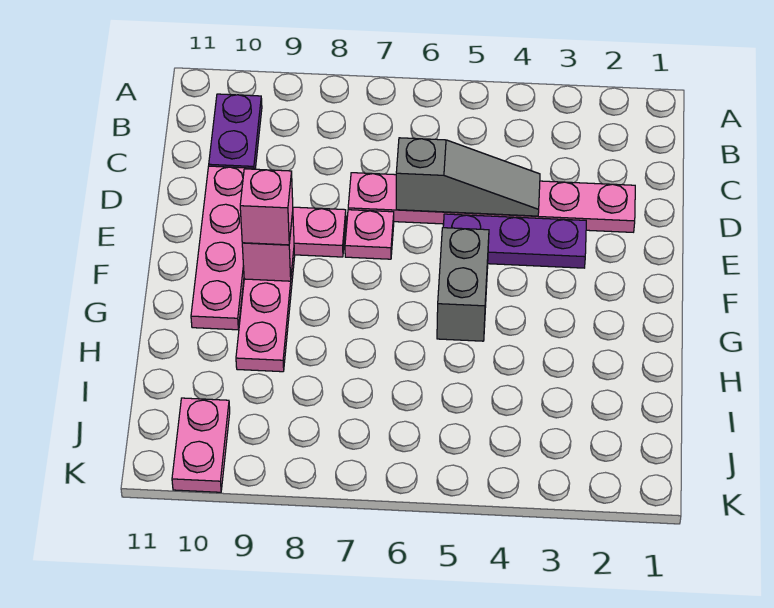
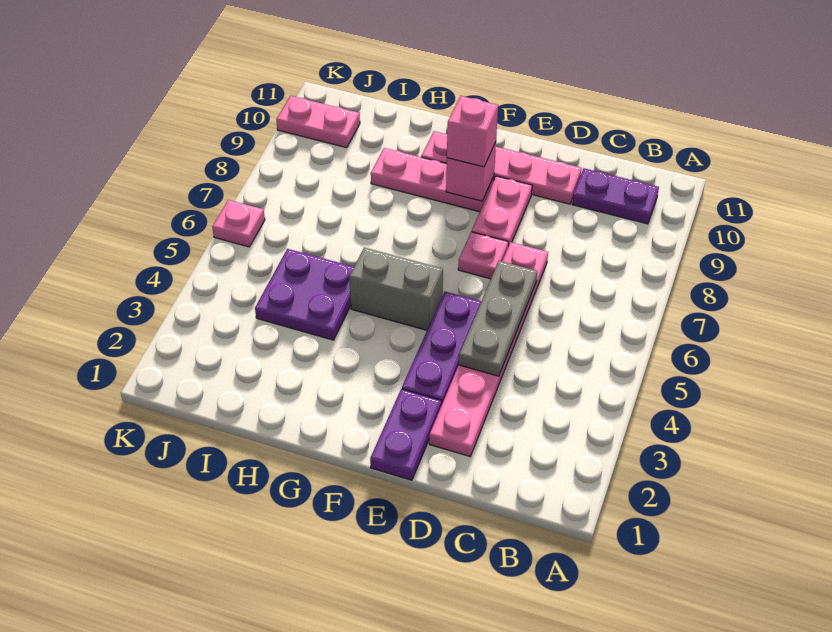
grey 1x3 slope [396,138,540,216] -> grey 1x3 plate [459,261,537,376]
none -> purple 1x2 plate [370,389,441,480]
none -> purple 2x2 plate [255,249,354,340]
none -> pink 1x1 plate [212,200,265,247]

